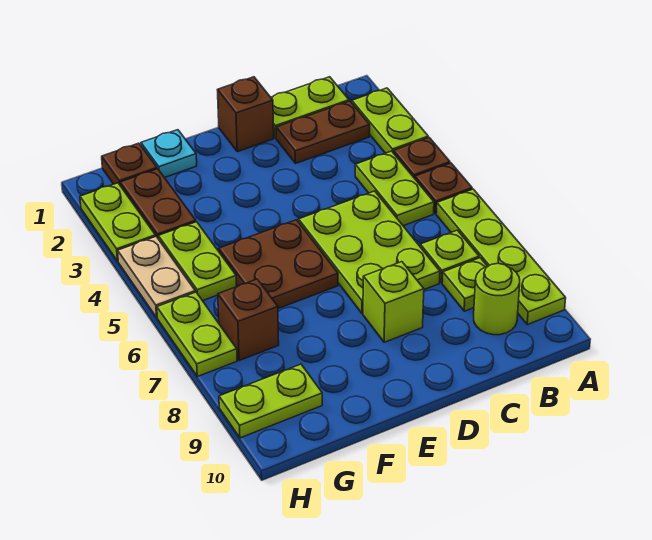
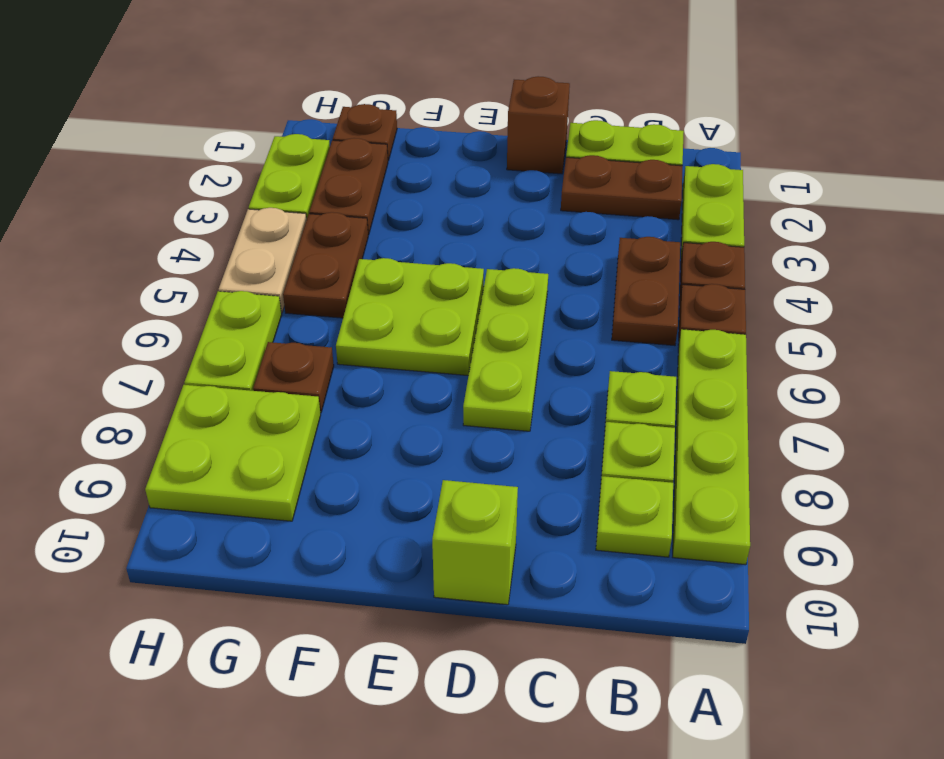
lime 1x2 plate [355,151,434,226] -> brown 1x2 plate [612,237,680,346]
lime 1x1 round brick [474,263,520,335] -> lime 1x1 plate [596,476,673,557]
lime 2x3 plate [299,191,440,313] -> lime 1x3 plate [463,268,548,431]
lime 1x1 brick [363,262,424,342] -> lime 1x1 brick moved to [432,480,518,605]
brown 2x2 plate [219,220,338,308] -> lime 2x2 plate [336,258,484,375]
cyan 1x1 plate [141,130,197,178] -> none
lime 1x2 plate [158,222,237,301] -> brown 1x2 plate [283,212,368,318]
brown 1x1 brick [218,279,279,360] -> brown 1x1 plate [253,342,334,413]
lime 1x2 plate [219,364,322,438] -> lime 2x2 plate [145,385,321,521]

